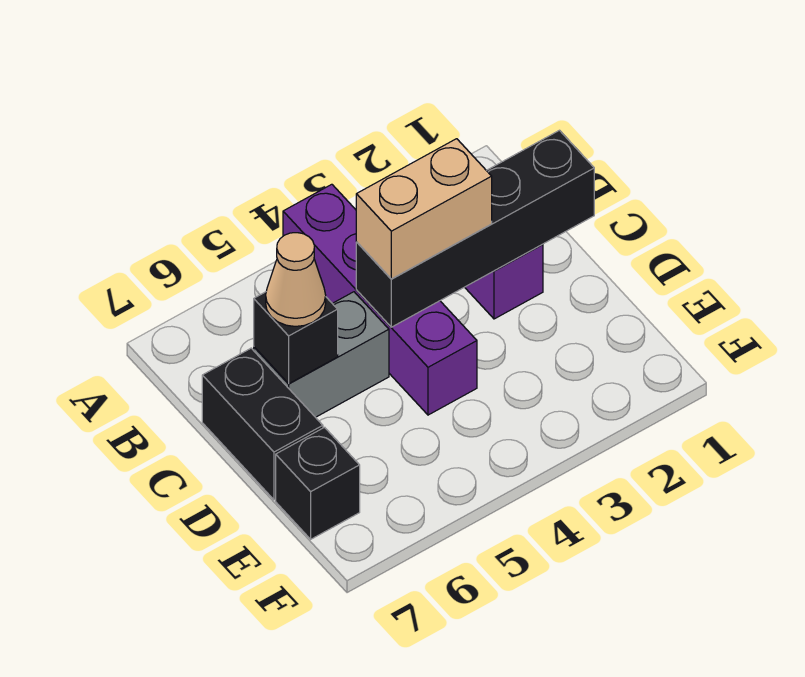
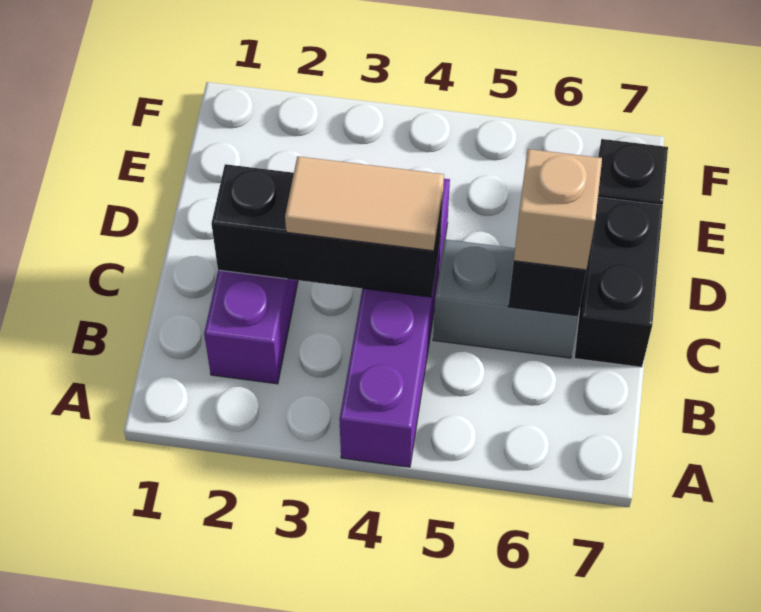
black 1x4 brick [356,130,594,327] -> black 1x3 brick [211,164,443,297]
tan 1x2 brick [356,139,492,279] -> tan 1x2 tile [285,156,444,251]
tan 1x1 cone [266,233,326,326] -> tan 1x1 brick [514,149,602,270]

